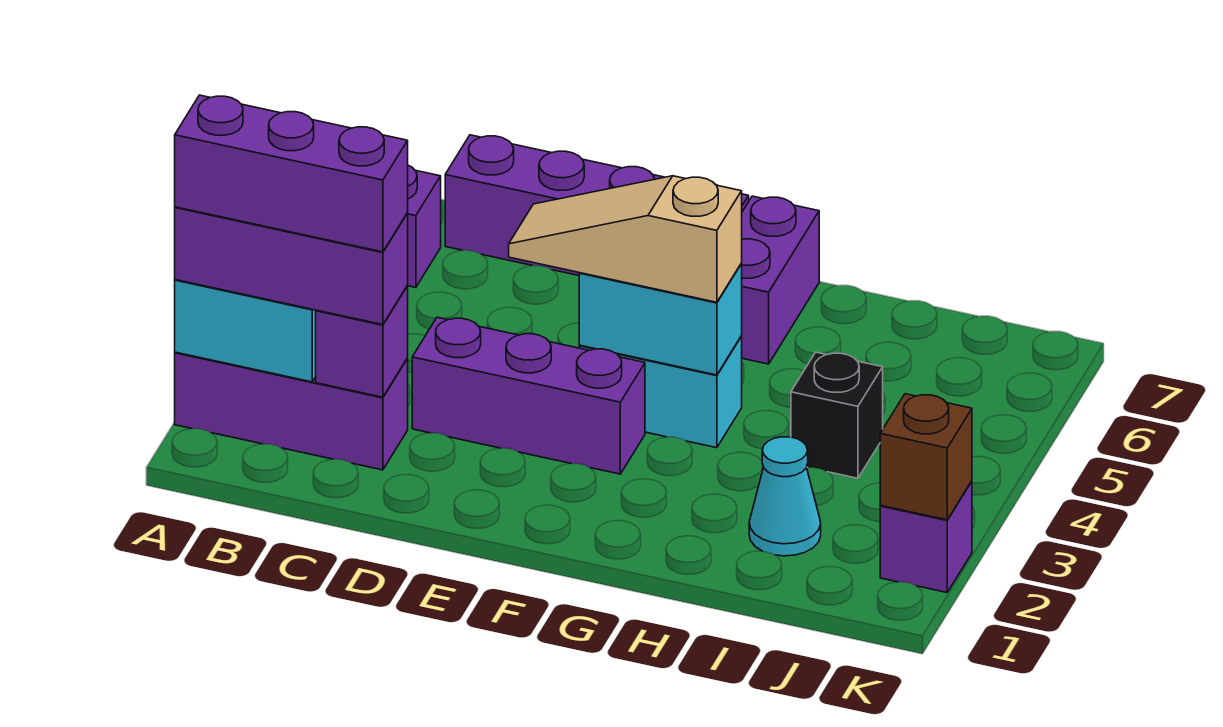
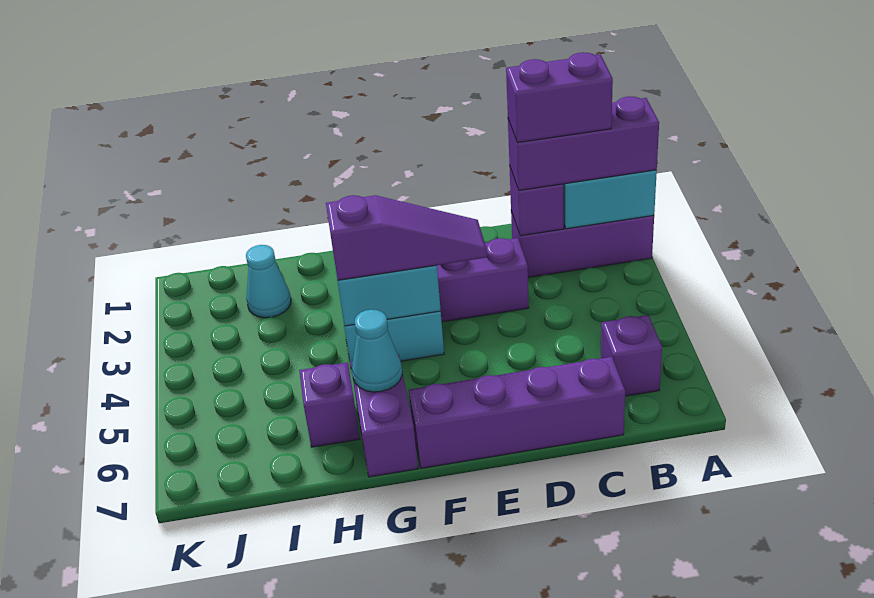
purple 1x3 brick [175,95,408,252] -> purple 1x2 brick [506,52,613,143]
tan 1x3 slope [509,176,742,302] -> purple 1x3 slope [326,195,487,280]
none -> cyan 1x1 cone [352,309,402,392]
black 1x1 brick [791,352,883,478] -> none
purple 1x1 brick [880,481,972,592] -> purple 1x1 brick moved to [299,362,360,447]
brown 1x1 brick [880,394,972,520] -> none

